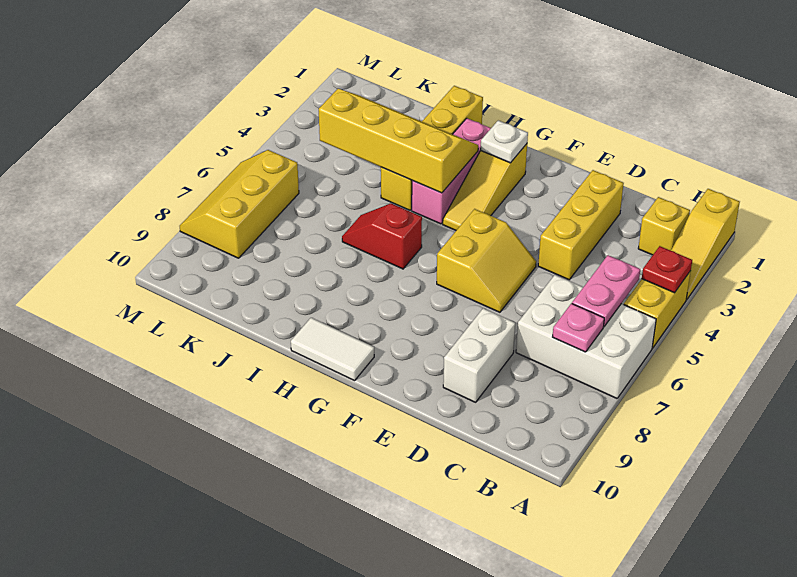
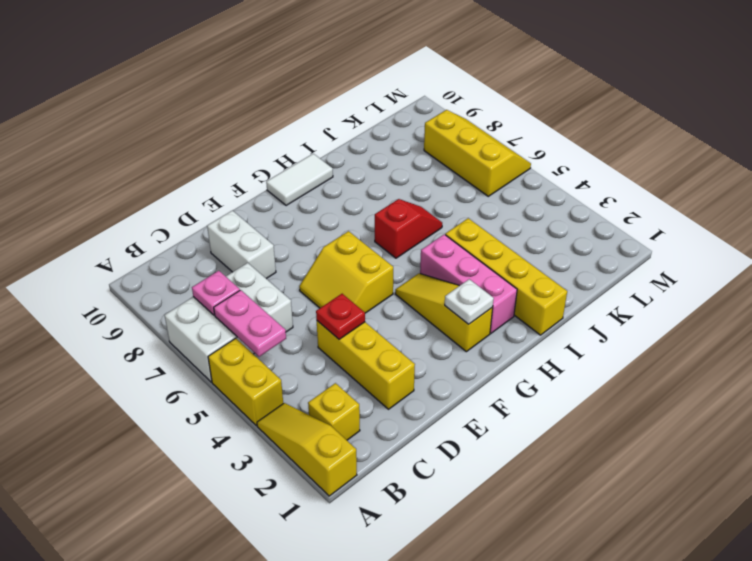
red 1x1 plate [642,246,692,293] -> red 1x1 plate moved to [316,294,365,339]
yellow 2x4 slope [319,89,478,193] -> none

